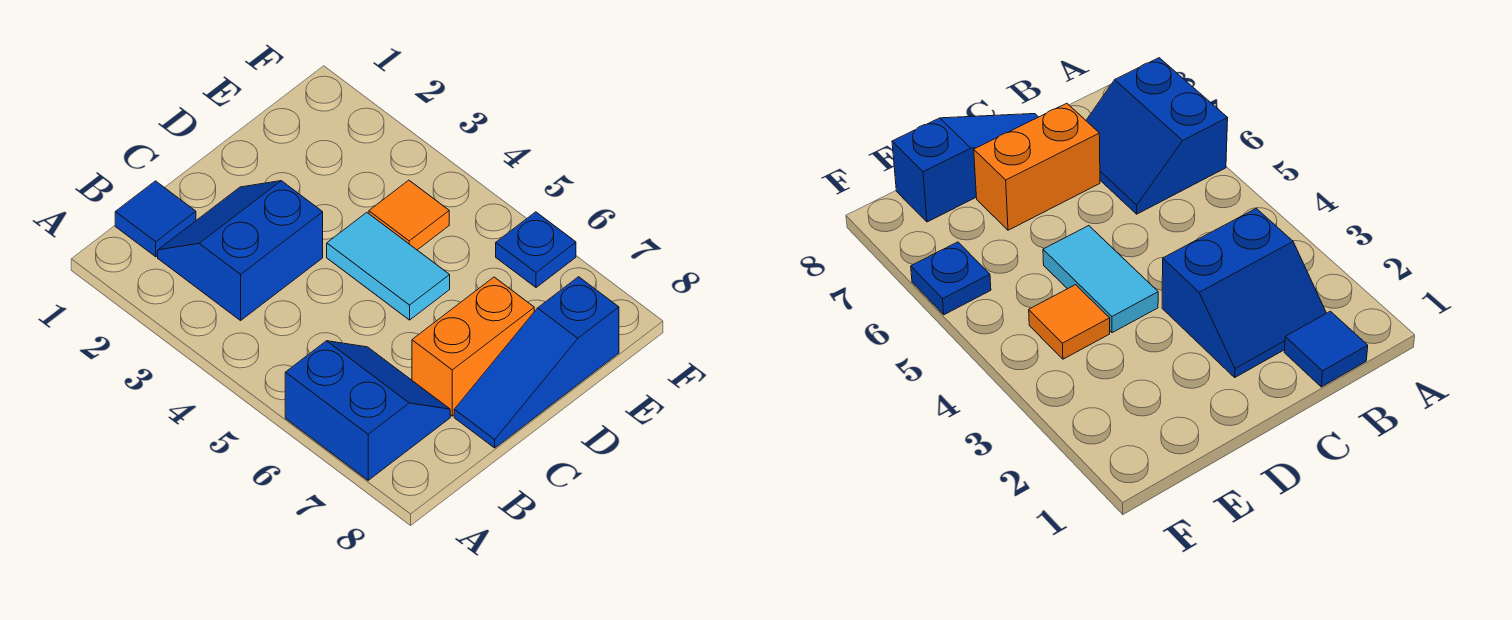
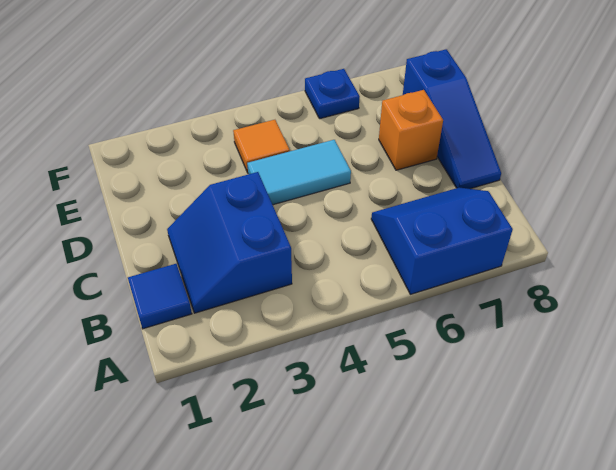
orange 1x2 brick [412,277,534,416] -> orange 1x1 brick [379,90,443,170]

